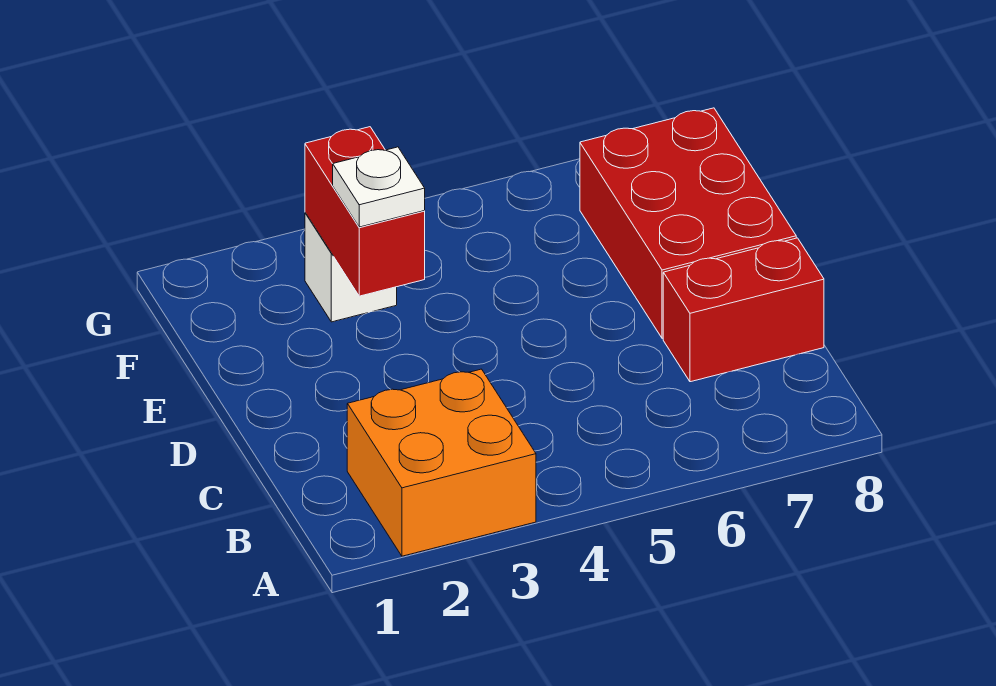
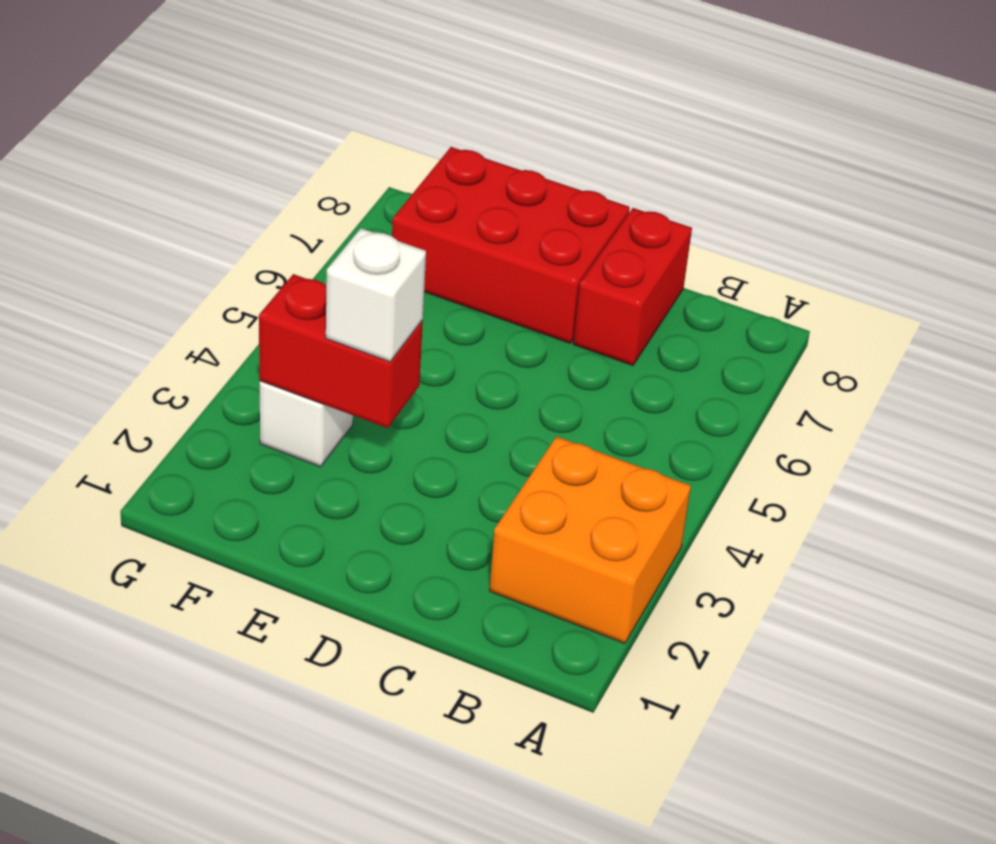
white 1x1 plate [333,147,425,227] -> white 1x1 brick [326,228,426,362]

